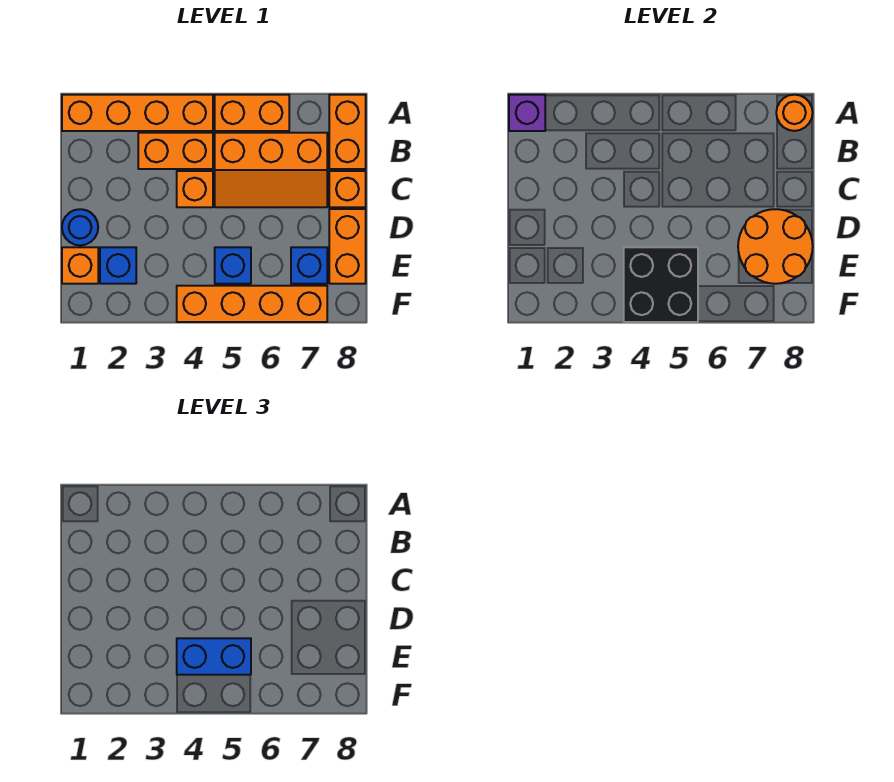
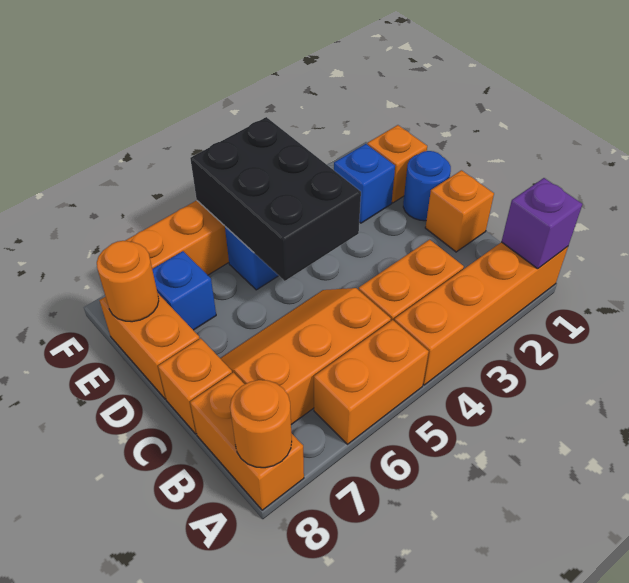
orange 1x1 brick [177,171,213,207] -> orange 1x1 brick moved to [425,170,494,252]
orange 2x2 round brick [738,209,813,284] -> orange 1x1 round brick [97,241,159,322]
black 2x2 brick [624,247,698,322] -> black 2x3 brick [190,117,361,281]
blue 1x2 brick [177,638,251,675] -> none

